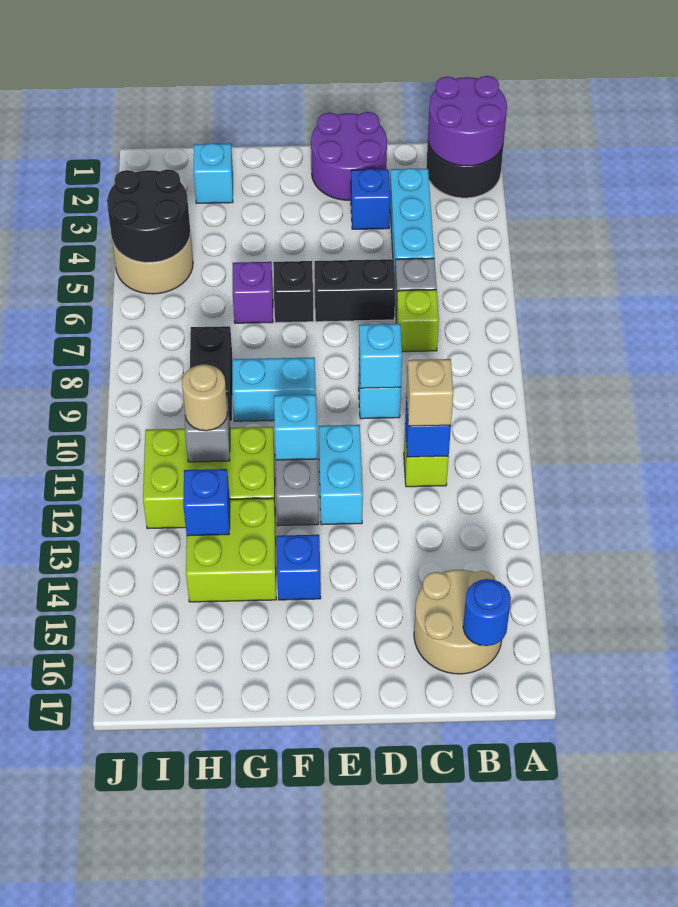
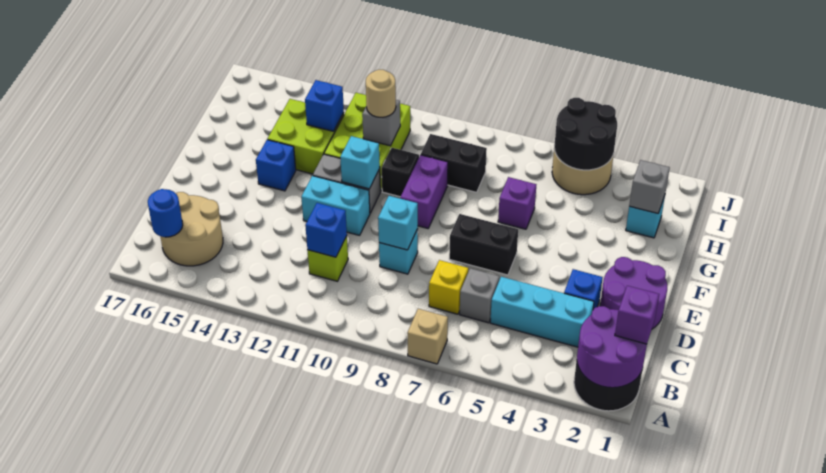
none -> purple 1x1 brick [615,286,659,344]
lime 1x1 brick [396,290,439,352] -> yellow 1x1 brick [429,260,468,314]
tan 1x1 brick [407,359,453,426] -> tan 1x1 brick moved to [407,309,448,364]
black 1x2 brick [314,259,395,322] -> black 1x2 brick turned to [449,214,518,275]
black 1x1 brick [273,261,314,323] -> black 1x1 brick moved to [382,148,419,197]
cyan 1x2 brick [232,357,316,421] -> purple 1x2 brick [400,155,448,228]
none -> grey 1x1 brick [629,160,670,213]

